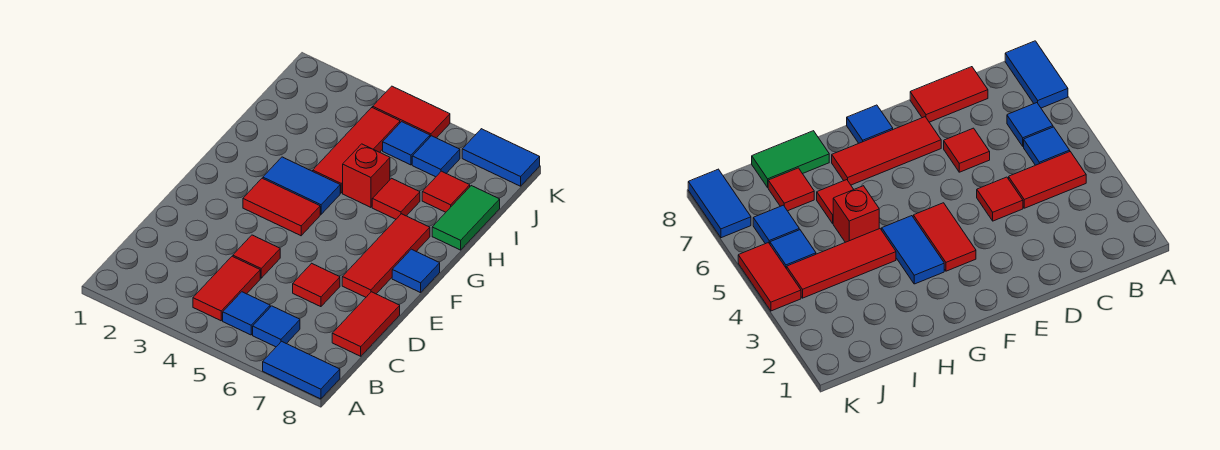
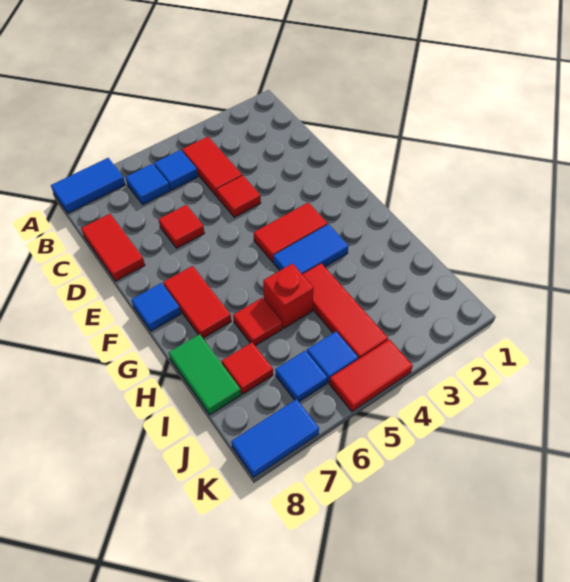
red 1x3 tile [342,214,430,297] -> red 1x2 tile [163,266,231,338]

